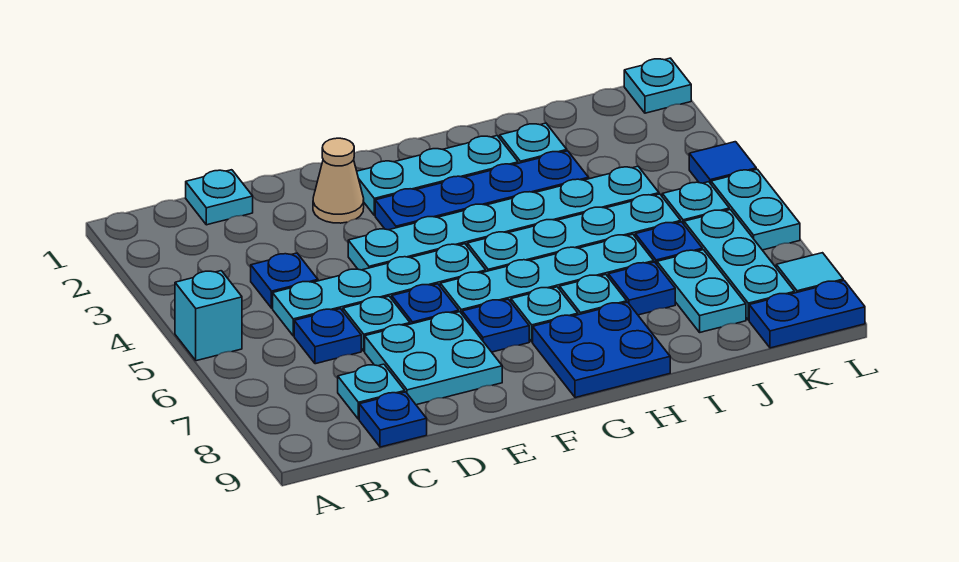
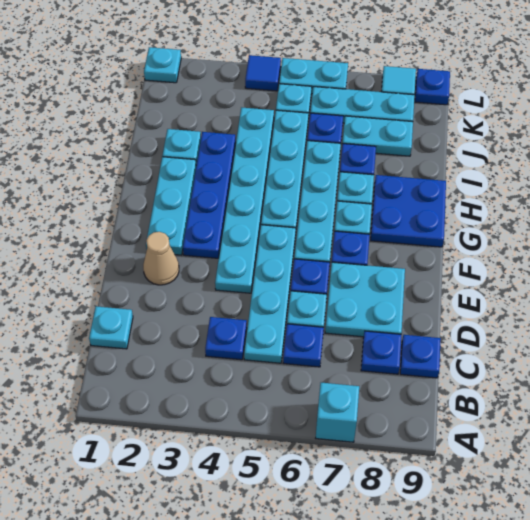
cyan 1x1 brick [175,271,242,361] -> cyan 1x1 brick moved to [316,383,359,442]
cyan 1x1 plate [338,364,405,419] -> blue 1x1 plate [361,331,401,374]
blue 1x2 plate [749,281,865,348] -> blue 1x1 plate [415,69,450,105]

